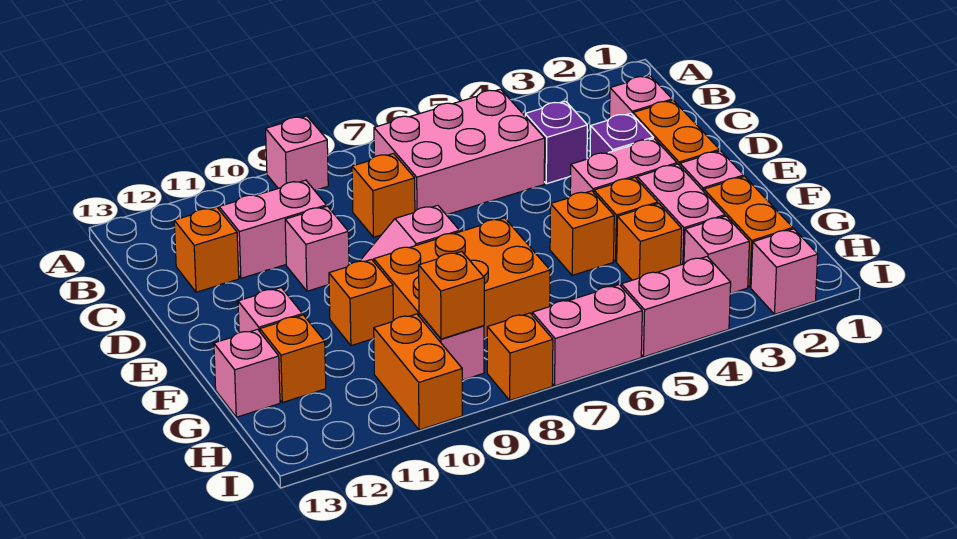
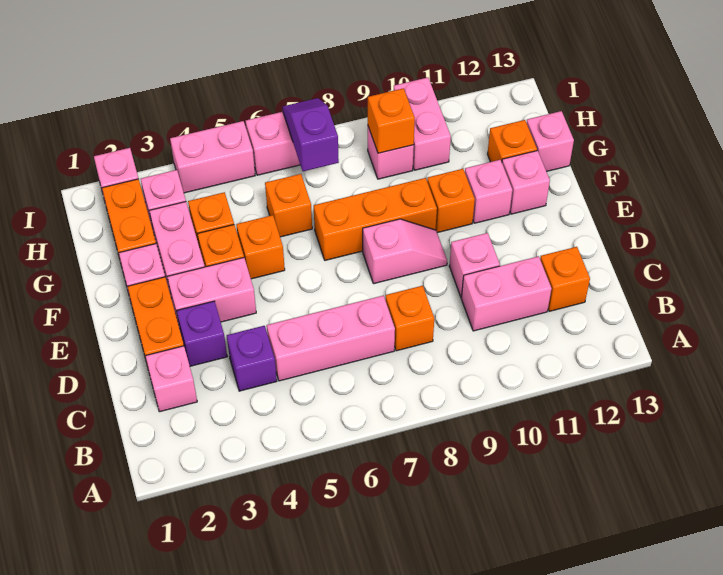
pink 1x1 brick [266,116,328,190] -> pink 1x1 brick moved to [465,160,512,223]
pink 2x3 brick [374,89,545,215] -> pink 1x3 brick [267,296,395,381]
orange 2x3 brick [374,218,550,338] -> orange 1x3 brick [314,178,437,260]
none -> purple 1x2 slope [283,98,339,171]
orange 1x2 brick [374,314,462,430] -> pink 1x2 brick [393,78,451,170]
orange 1x1 brick [487,313,553,400] -> orange 1x1 brick moved to [265,174,312,237]

